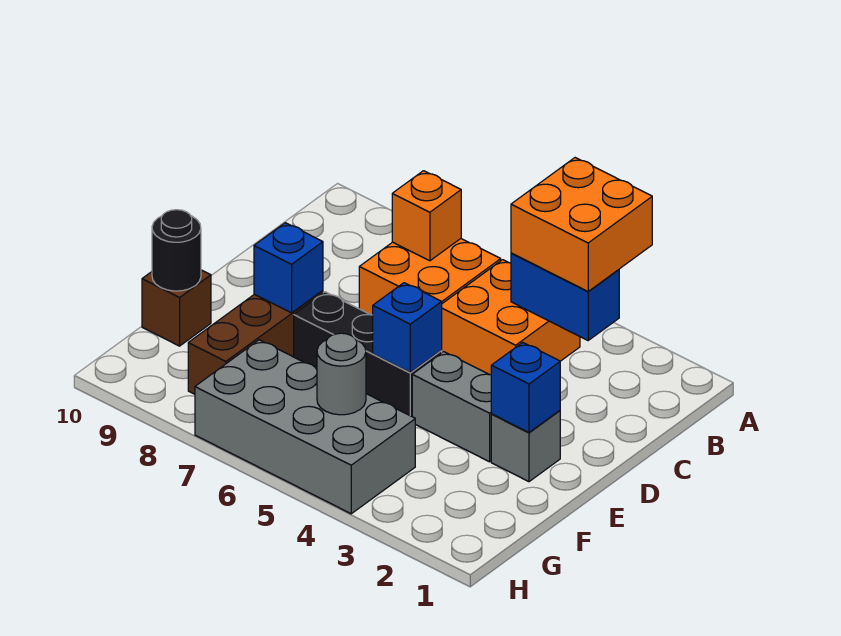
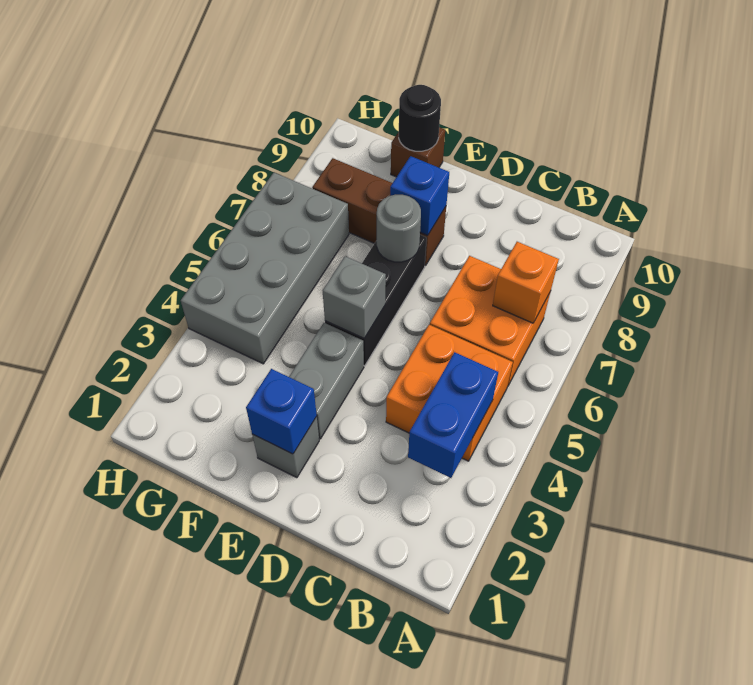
orange 2x2 brick [511,158,652,291] -> none
blue 1x1 brick [373,283,442,373] -> grey 1x1 brick [323,256,386,338]
grey 1x1 round brick [317,333,366,415] -> grey 1x1 round brick moved to [377,195,421,262]

